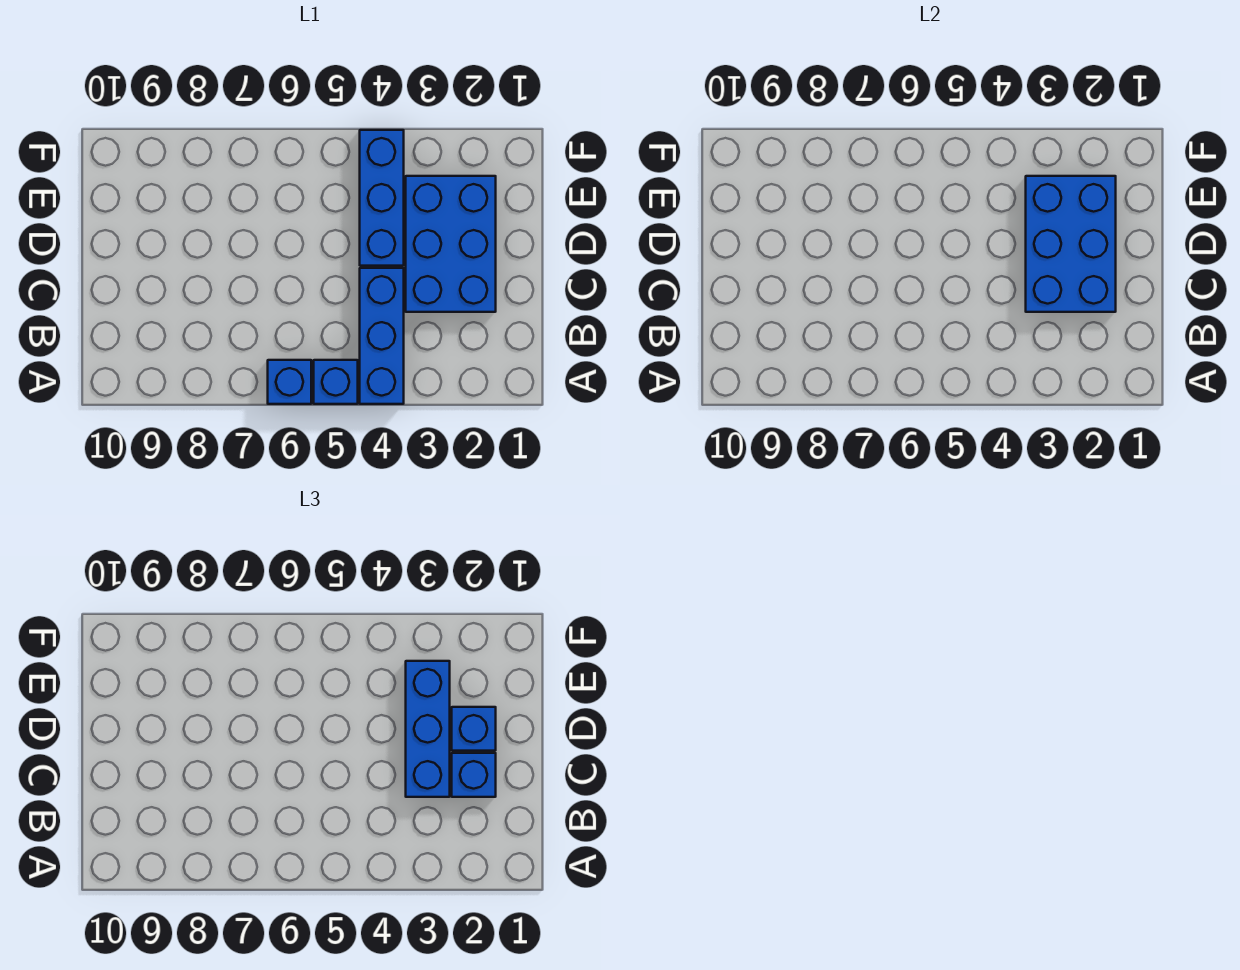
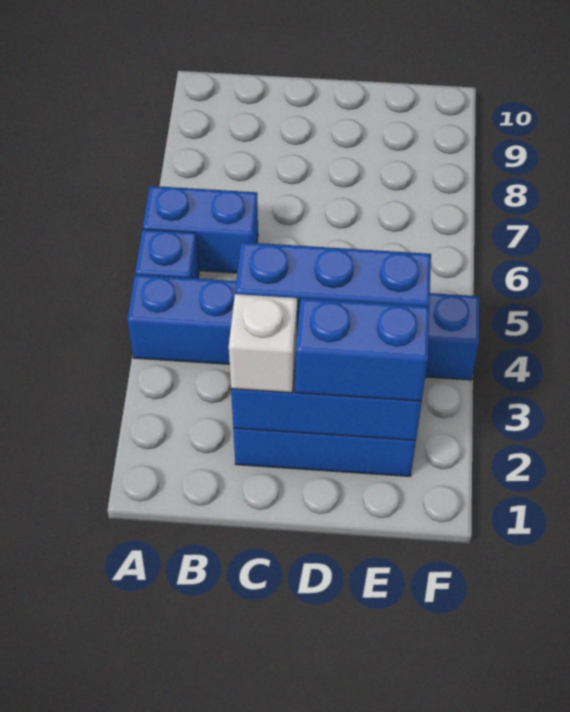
blue 1x1 brick [268,360,311,404] -> blue 1x2 brick [143,186,258,273]
blue 1x1 brick [452,753,496,797] -> white 1x1 brick [229,294,297,393]
blue 1x1 brick [452,707,496,751] -> blue 1x2 brick [295,298,429,401]

